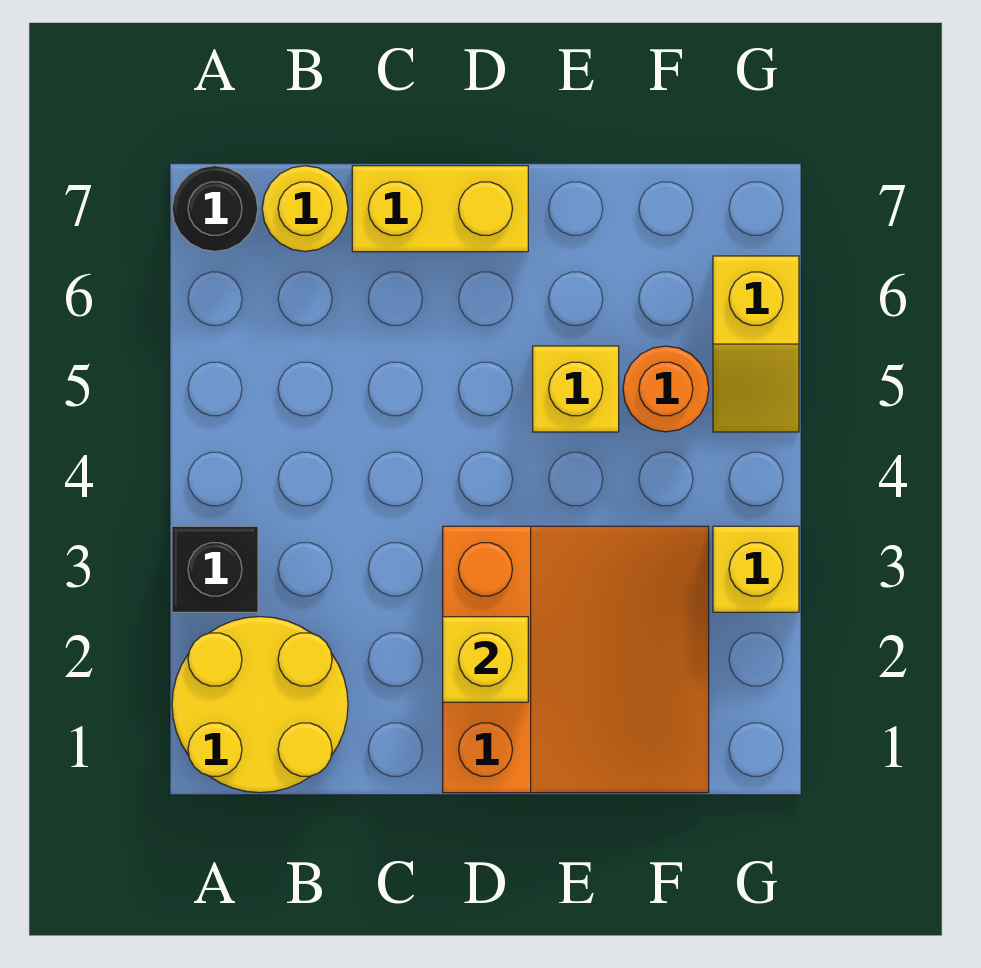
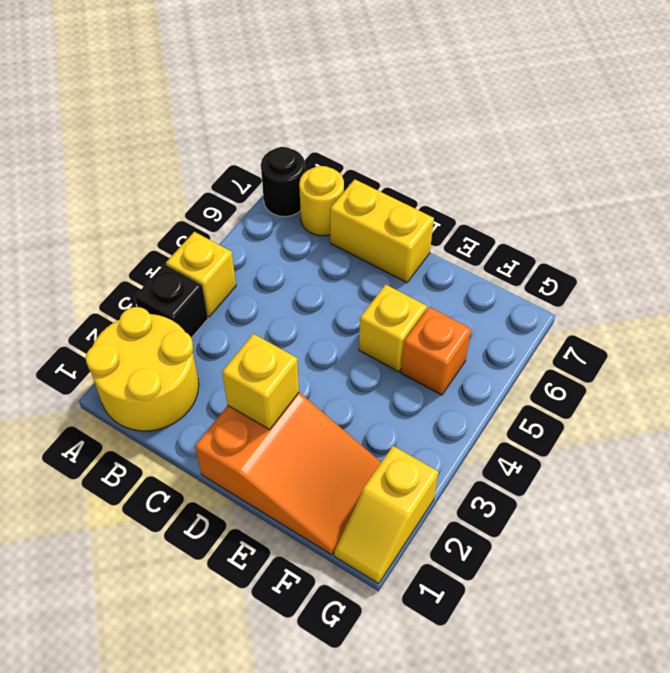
orange 3x3 slope [443,526,709,793] -> orange 2x3 slope [195,393,381,555]
orange 1x1 round brick [623,346,709,432] -> orange 1x1 brick [401,307,471,395]
yellow 1x1 brick [713,526,799,612] -> yellow 1x1 brick moved to [166,232,236,317]
yellow 1x2 slope [713,256,799,432] -> yellow 1x2 slope moved to [334,446,439,584]

